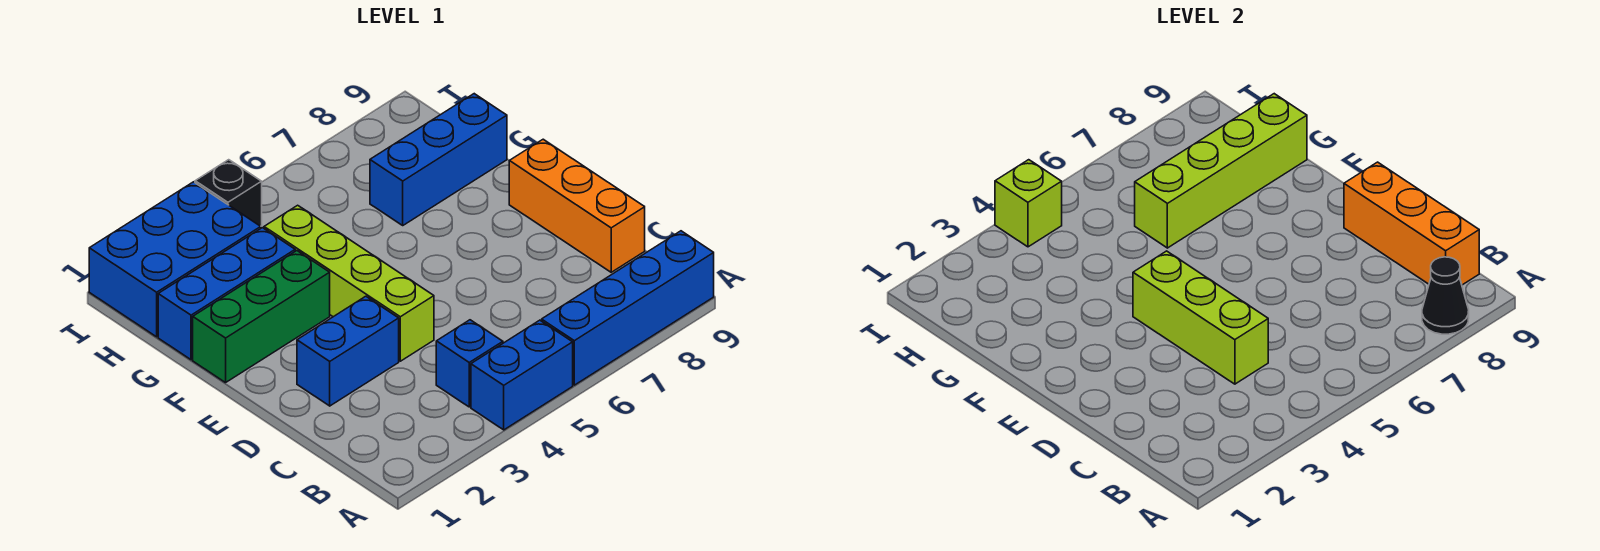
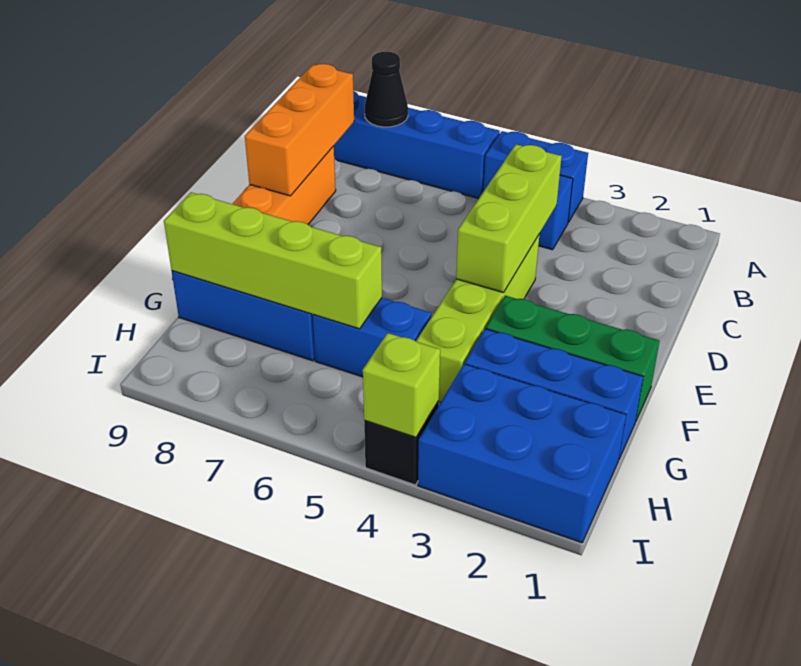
blue 1x2 brick [297,296,399,406] -> blue 1x2 brick moved to [313,298,432,377]

